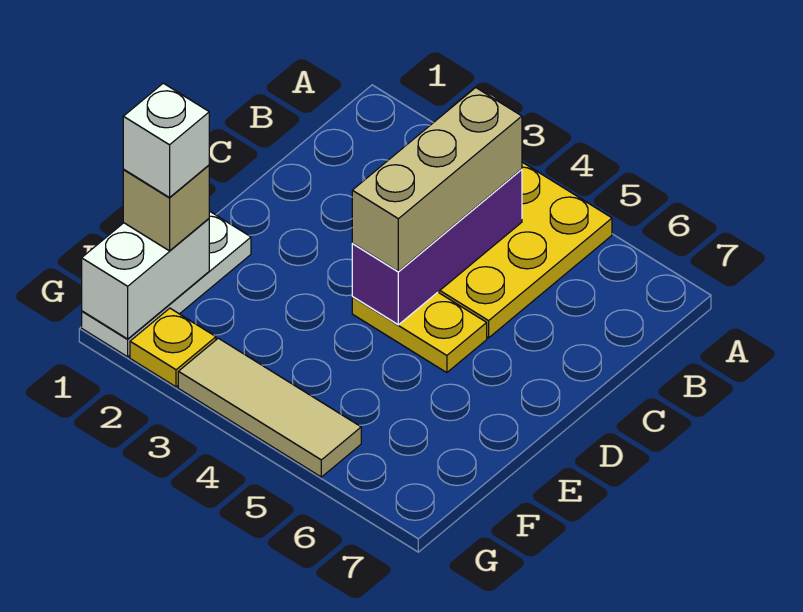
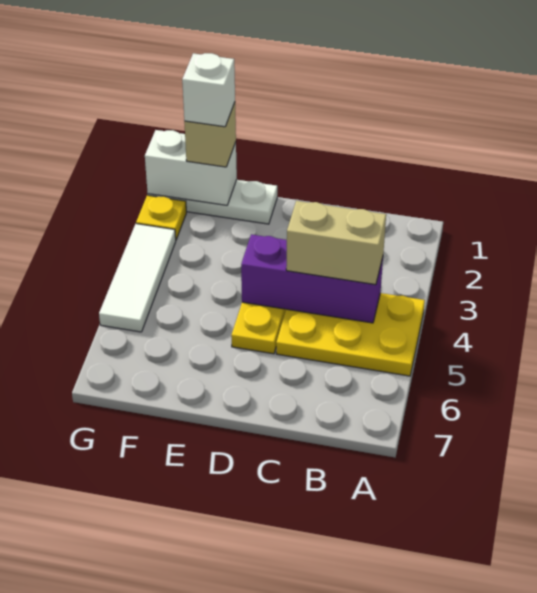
tan 1x3 brick [352,88,522,271] -> tan 1x2 brick [286,201,386,285]
tan 1x3 tile [178,338,361,477] -> white 1x3 tile [99,224,176,332]

